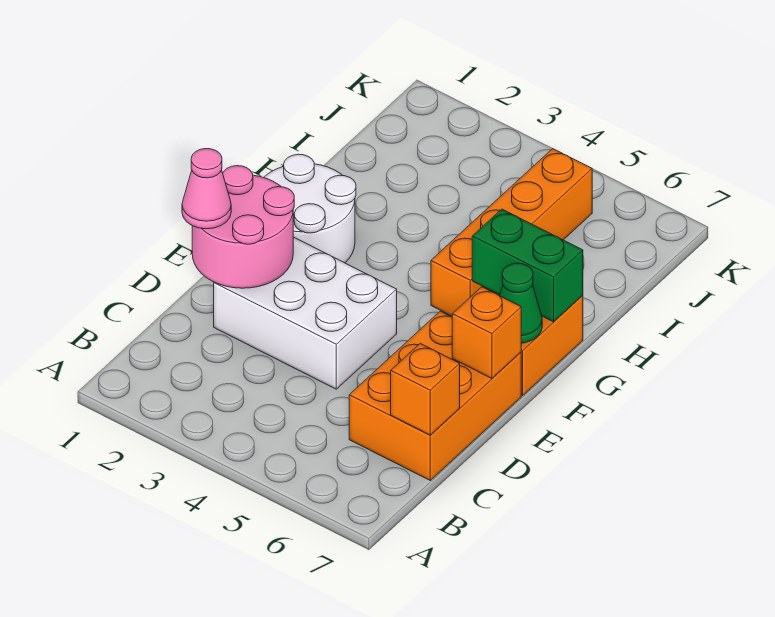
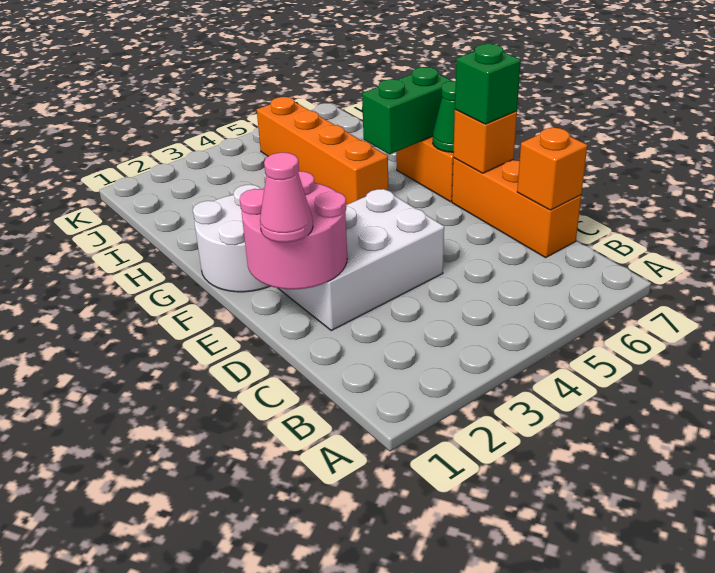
orange 2x3 brick [349,311,521,480] -> orange 1x3 brick [452,158,581,258]
none -> green 1x1 brick [455,44,521,124]

